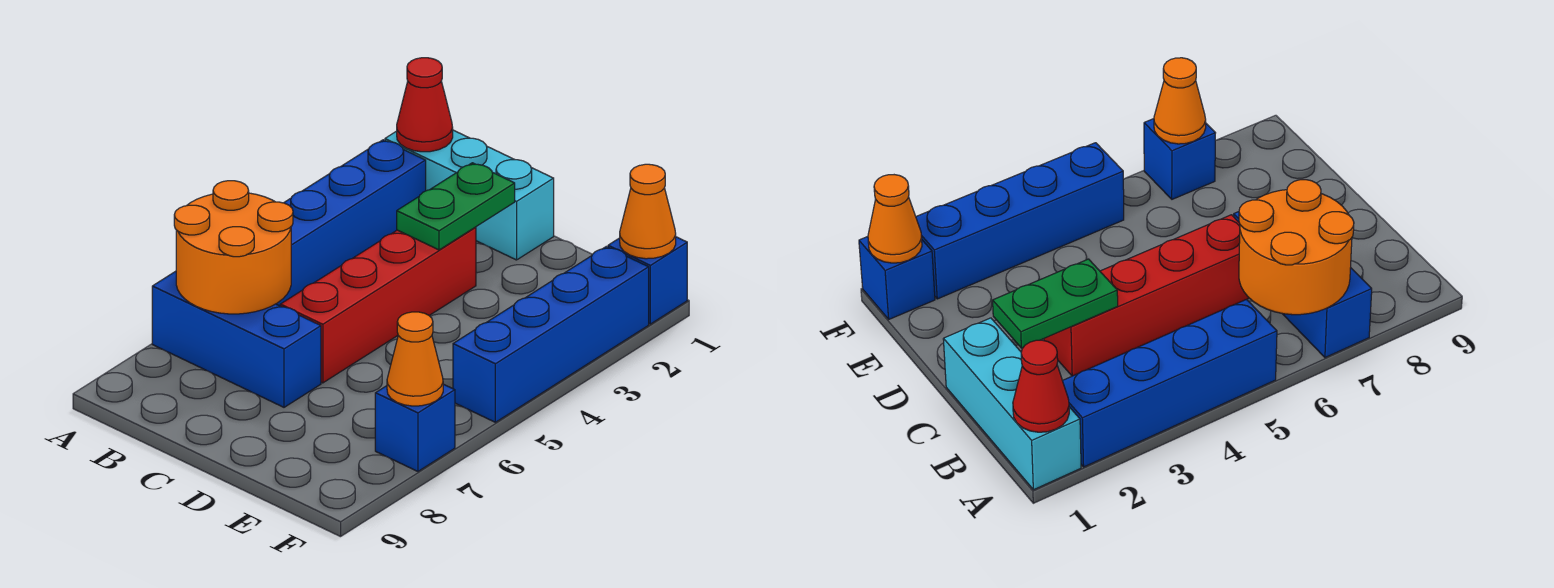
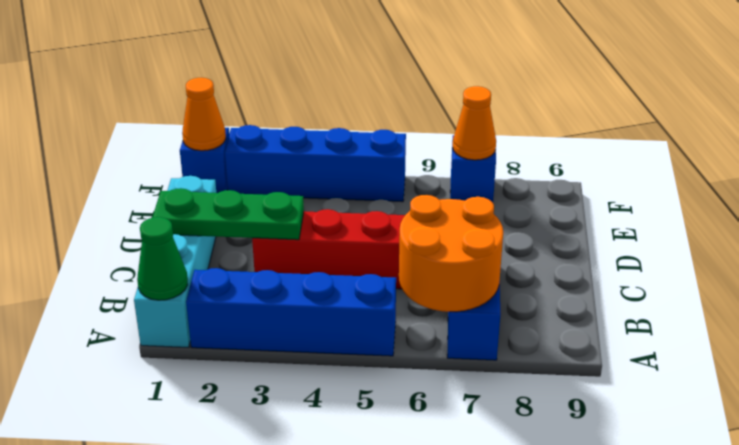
cyan 1x3 brick [385,130,554,260] -> cyan 1x4 brick [134,176,216,348]
red 1x1 cone [397,58,453,152] -> green 1x1 cone [137,217,188,300]
green 1x2 plate [397,163,515,250] -> green 1x3 plate [152,188,304,240]

